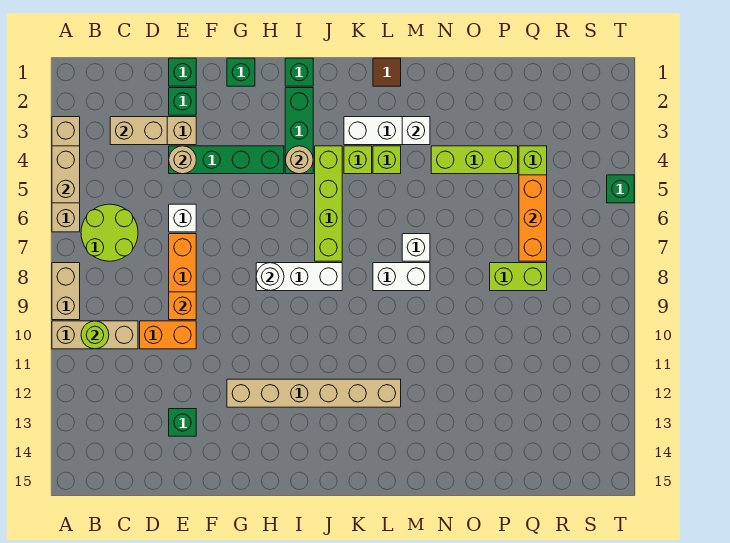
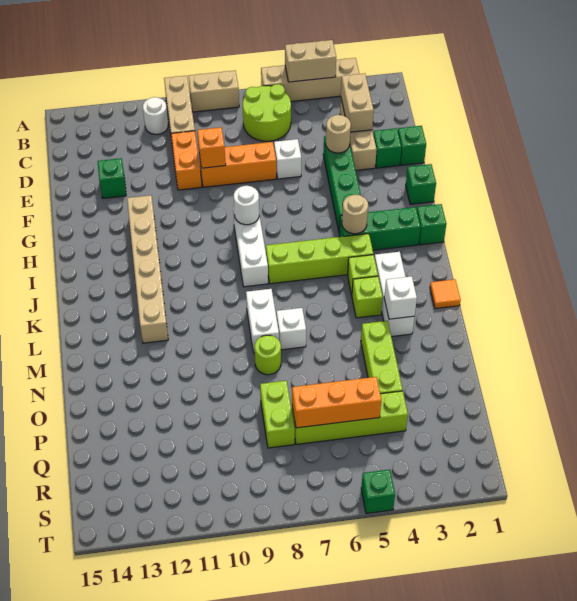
lime 1x1 round brick [81,321,109,349] -> lime 1x1 round brick moved to [255,335,281,375]
none -> white 1x1 round brick [143,97,168,134]
brown 1x1 tile [373,58,401,86] -> orange 1x1 tile [430,279,461,309]

